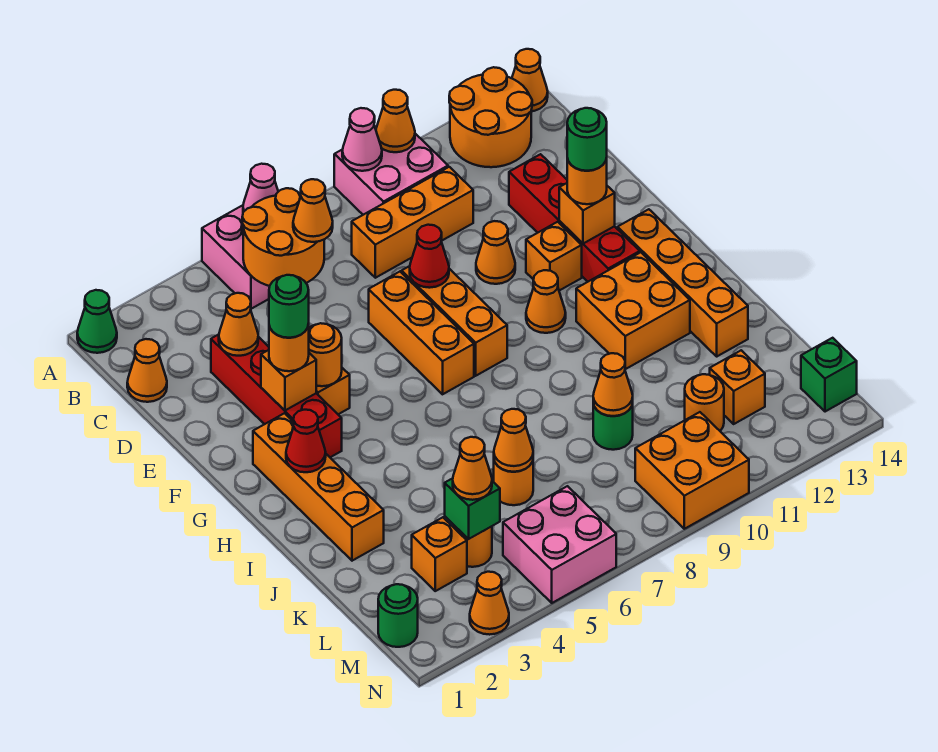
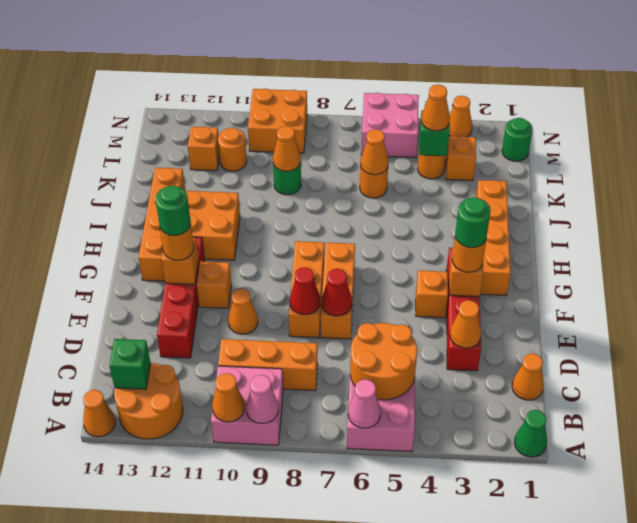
orange 1x1 cone [293,179,333,242] -> none
orange 1x1 round brick [309,323,342,386] -> none
orange 1x1 cone [526,270,566,333] -> none
red 1x1 cone [286,410,326,472] -> red 1x1 cone moved to [322,269,352,316]
green 1x1 brick [801,338,857,412] -> green 1x1 brick moved to [109,339,151,389]

